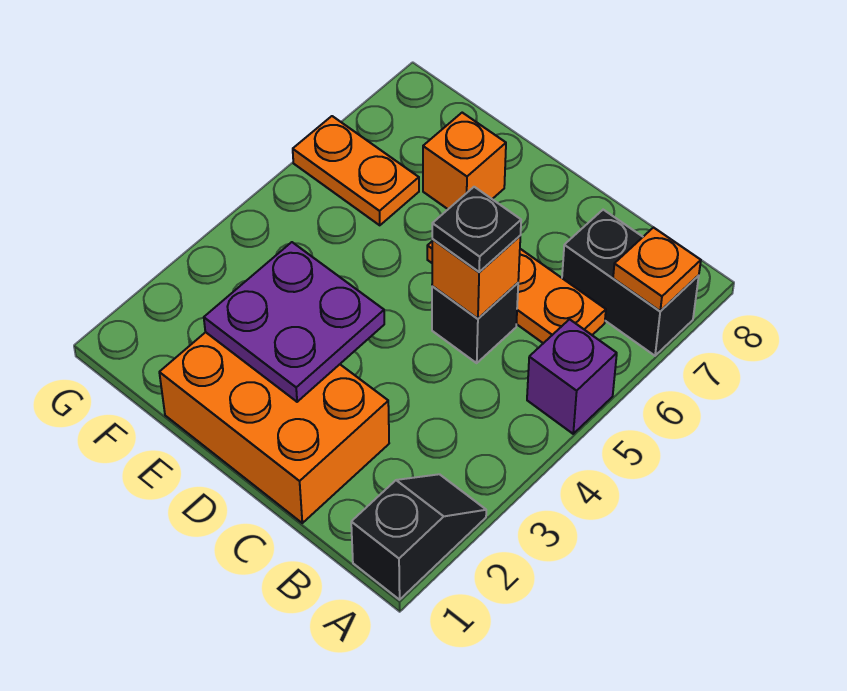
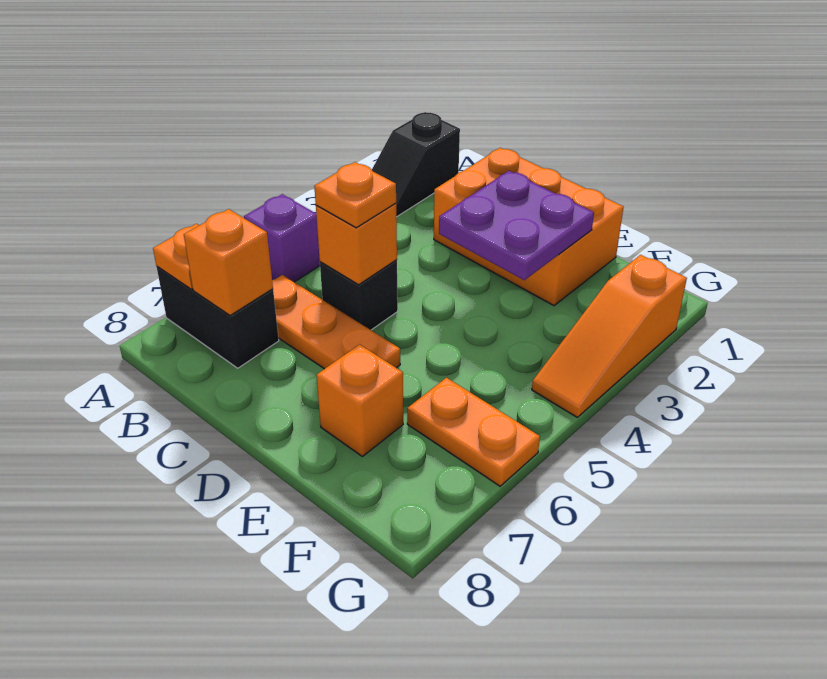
none -> orange 1x1 brick [184,209,273,316]
black 1x1 plate [432,187,521,272] -> orange 1x1 plate [314,162,396,228]
none -> orange 1x3 slope [532,255,687,417]

